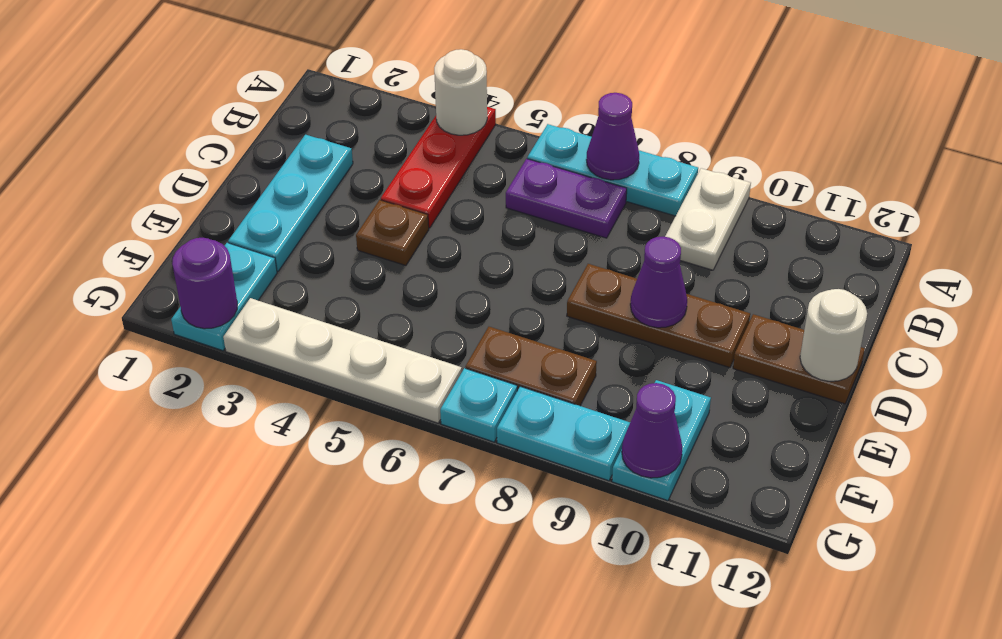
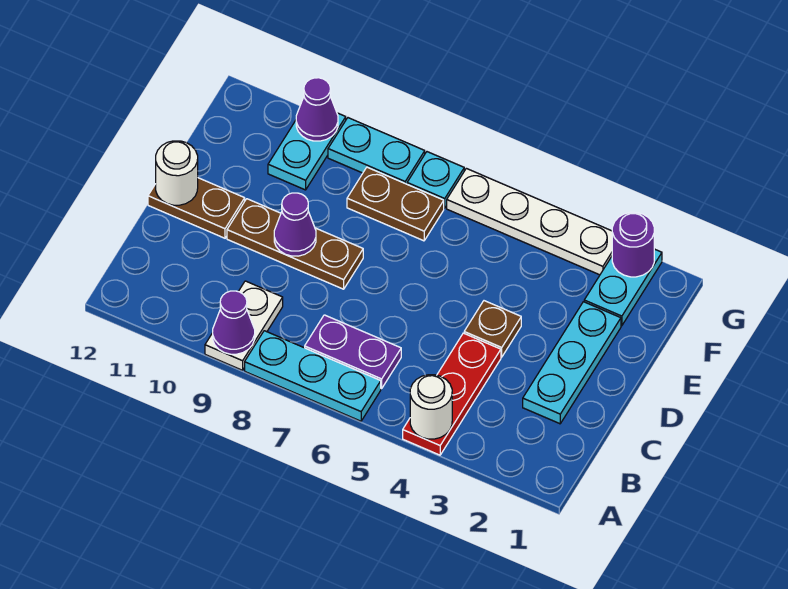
purple 1x1 cone [587,93,639,180] -> purple 1x1 cone moved to [213,291,255,354]

